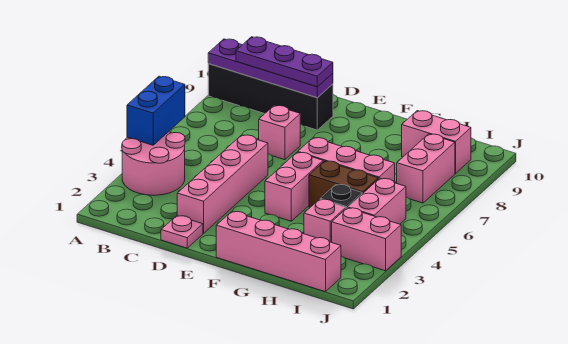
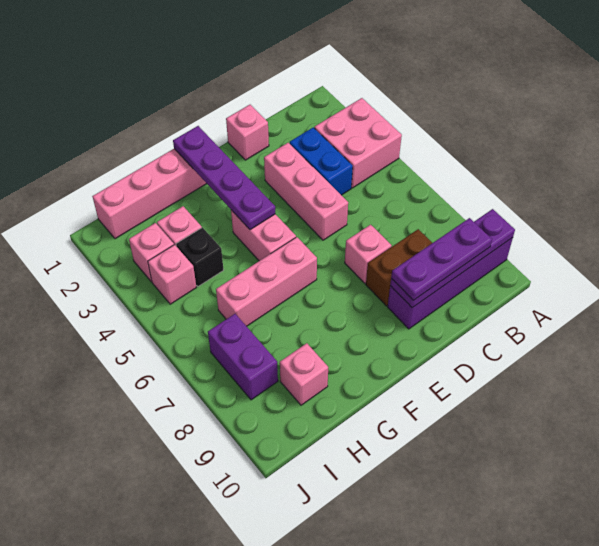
pink 2x2 round brick [122,132,185,195] -> pink 2x2 brick [315,98,402,188]
blue 1x2 brick [127,76,185,145] -> blue 1x2 brick moved to [290,127,353,195]
black 1x4 brick [208,64,333,130] -> purple 1x4 brick [388,238,513,329]
pink 1x1 plate [161,216,203,248] -> pink 1x1 brick [226,105,269,160]
pink 1x4 brick [177,135,268,233] -> pink 1x3 brick [264,143,348,240]
none -> purple 1x4 plate [173,126,275,230]
brown 1x2 brick [309,161,378,207] -> brown 1x2 brick moved to [366,229,432,306]
pink 1x2 brick [402,111,471,174] -> pink 1x1 brick [280,343,328,405]
pink 1x2 brick [332,208,401,271] -> pink 1x1 brick [129,223,174,282]
pink 1x2 brick [348,178,406,224] -> pink 1x1 brick [148,245,196,304]
pink 1x2 brick [397,134,455,203] -> purple 1x2 brick [208,314,278,400]

